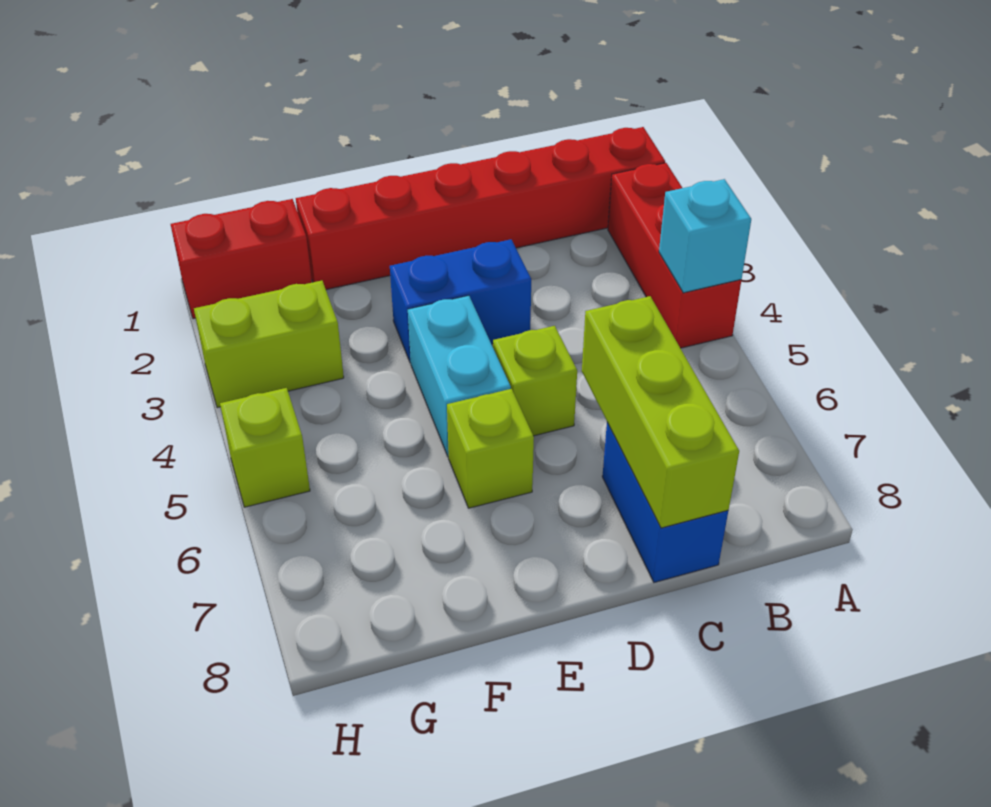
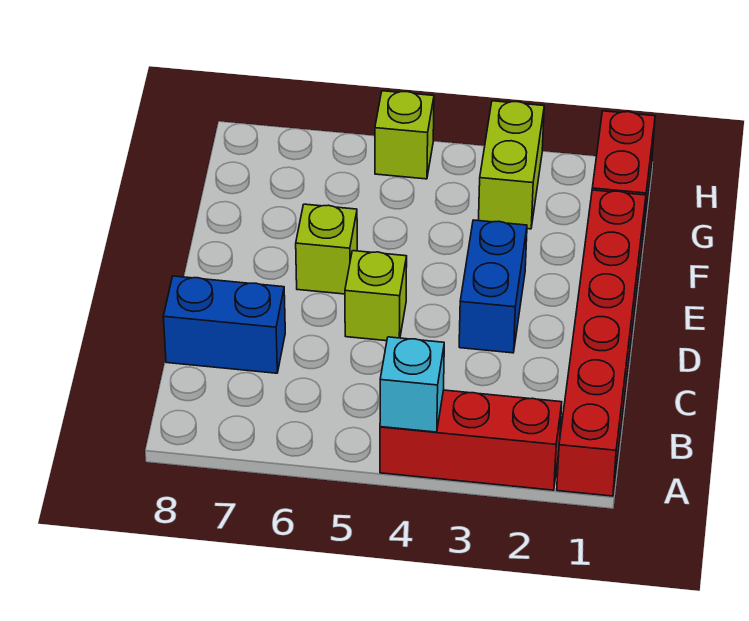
lime 1x3 brick [582,296,739,528] -> none
cyan 1x2 brick [408,296,511,457] -> none

